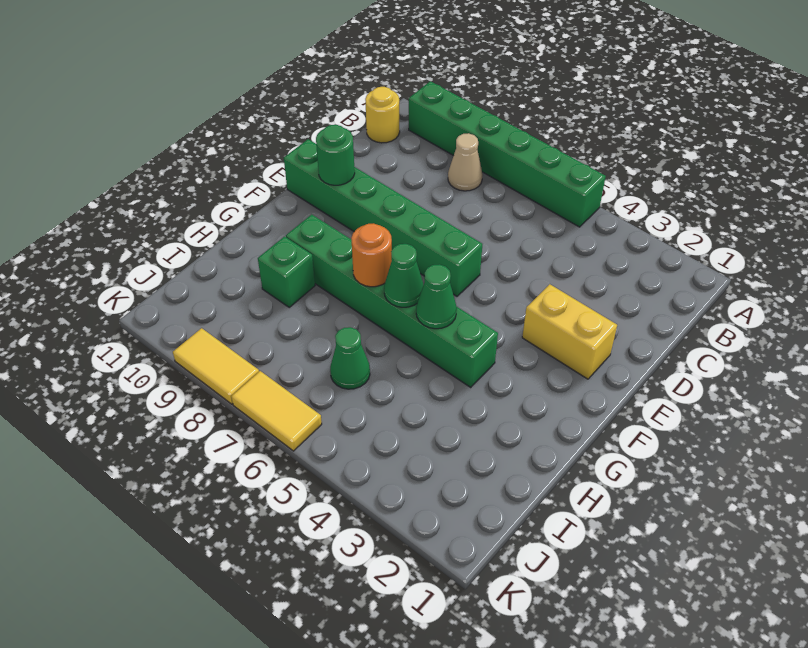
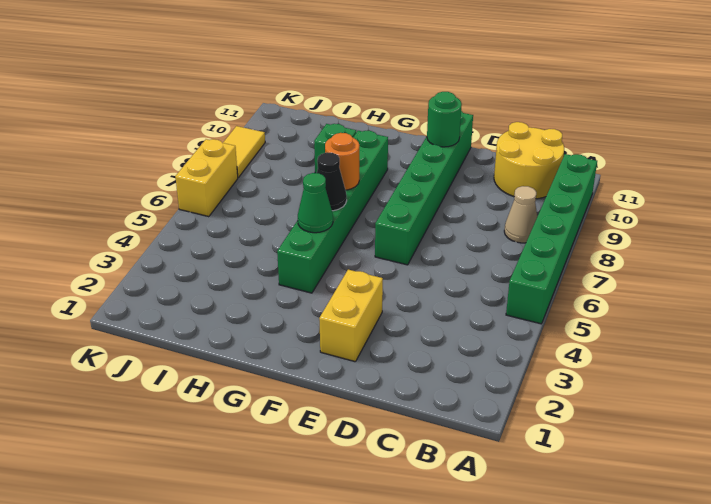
yellow 1x1 round brick [365,87,400,143] -> yellow 2x2 round brick [494,122,564,199]
green 1x1 cone [384,244,423,307] -> black 1x1 cone [317,152,347,211]
green 1x1 cone [330,327,370,389] -> none
yellow 1x2 tile [231,371,322,451] -> yellow 1x2 brick [175,139,238,217]

